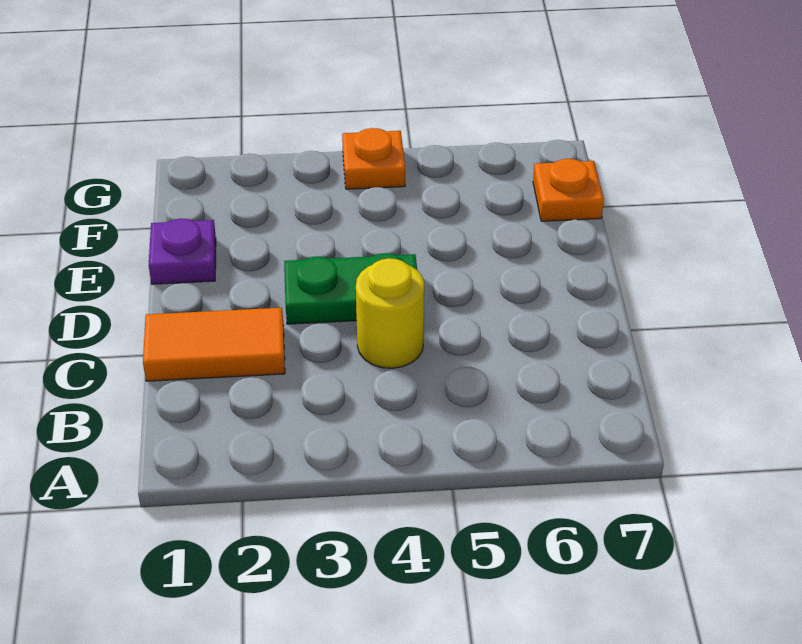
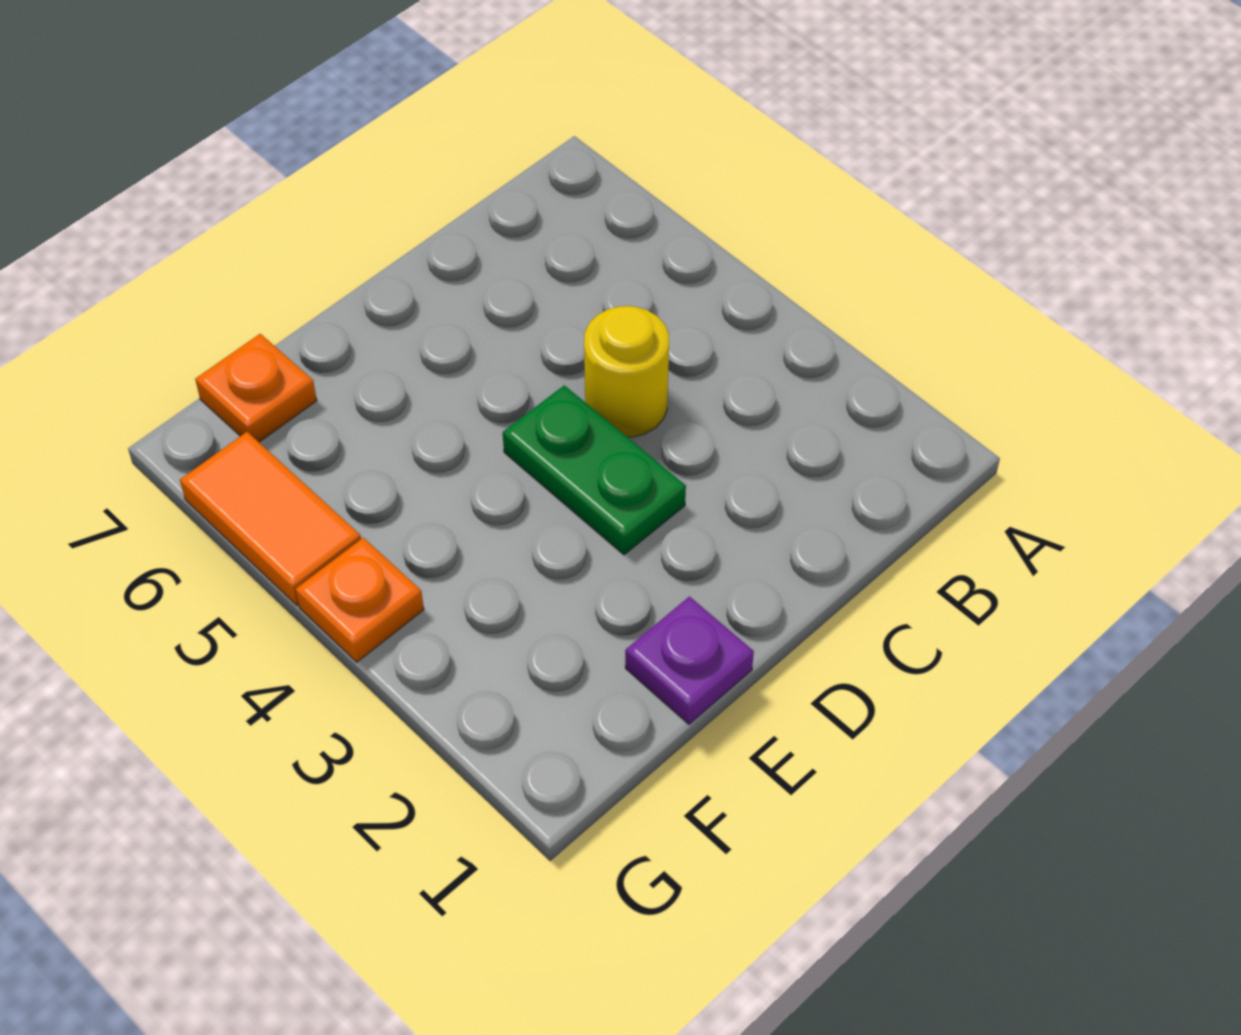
orange 1x2 tile [143,308,285,381] -> orange 1x2 tile moved to [180,432,361,605]

